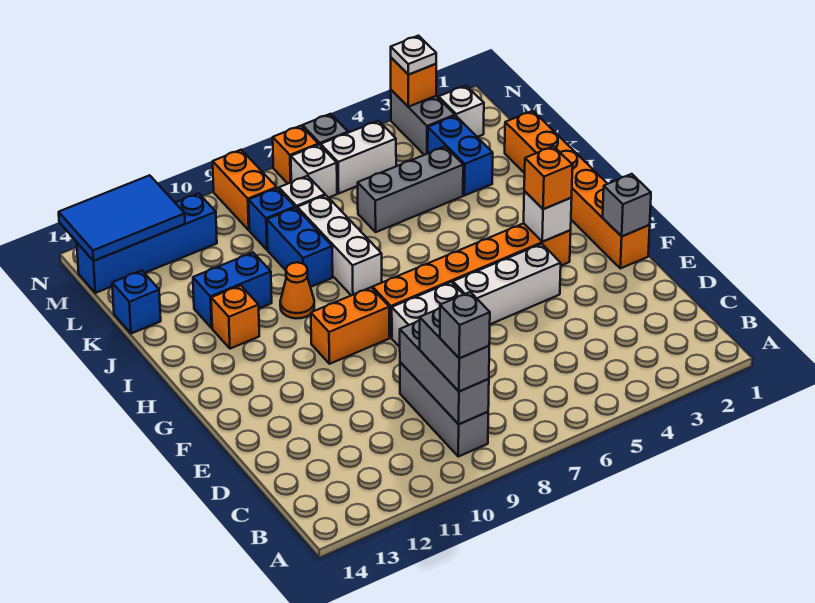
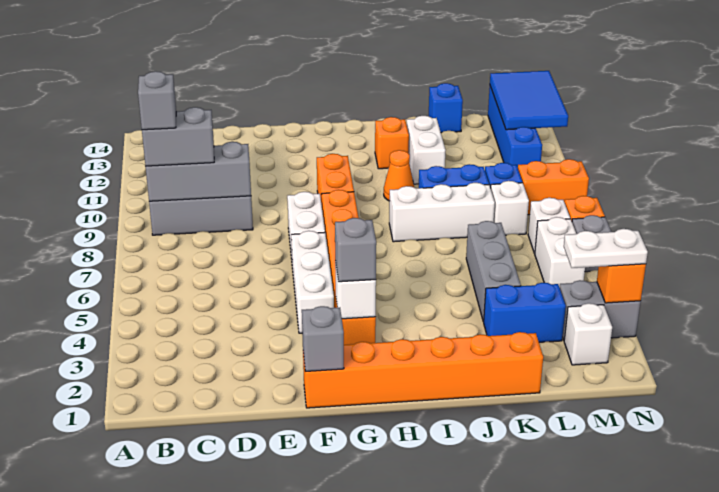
orange 1x1 brick [524,146,573,209] -> grey 1x1 brick [335,218,376,282]
blue 1x2 brick [193,253,272,328] -> white 1x2 brick [407,116,446,184]
white 1x1 plate [391,36,436,75] -> white 1x2 plate [564,229,648,268]

